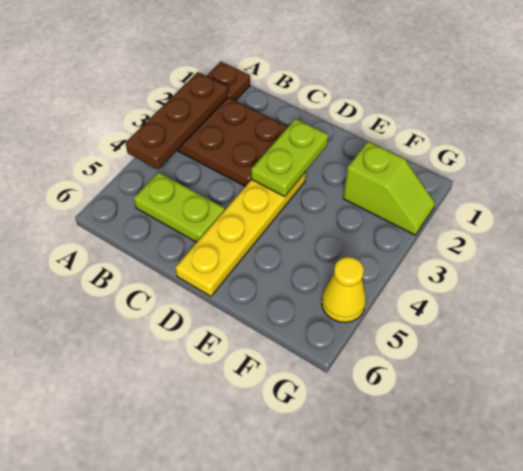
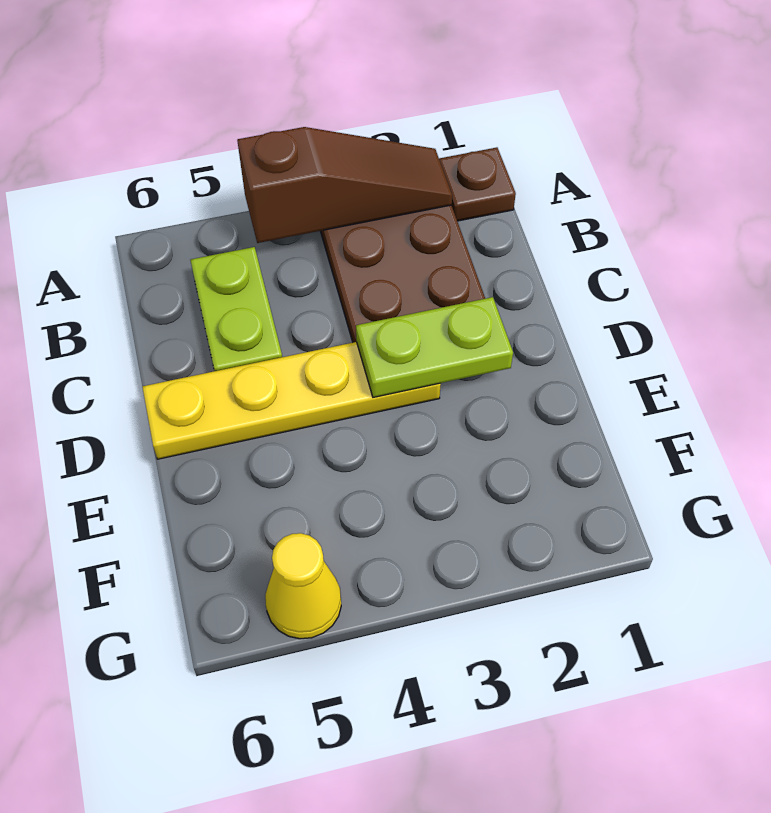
brown 1x3 plate [125,72,228,169] -> brown 1x3 slope [237,127,452,243]
lime 1x2 slope [343,142,435,235] -> none

